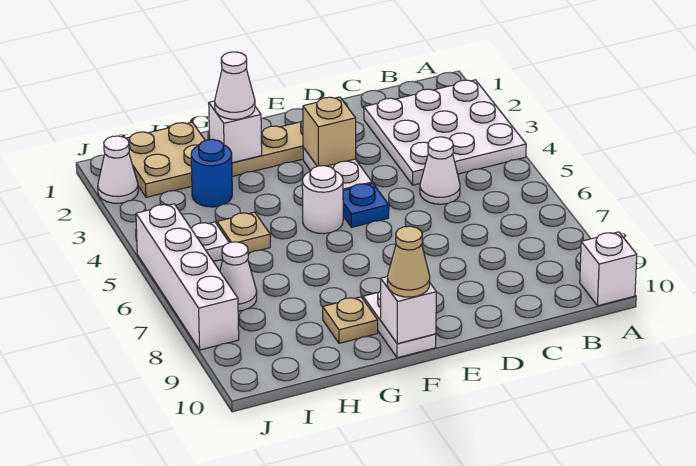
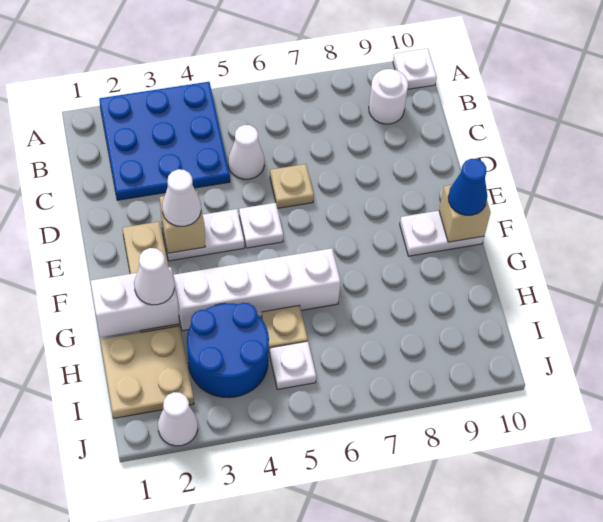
white 3x3 plate [364,80,526,185] -> blue 3x3 plate [99,82,230,200]
white 1x1 brick [580,232,637,306] -> white 1x1 plate [393,48,437,89]
blue 1x1 plate [343,183,389,227] -> white 1x1 plate [239,203,283,248]
white 1x1 round brick [302,166,343,234] -> white 1x1 round brick moved to [369,69,408,124]
white 1x1 brick [380,276,436,344] -> tan 1x1 brick [439,185,491,242]
tan 1x1 cone [387,226,430,297] -> blue 1x1 cone [448,159,487,215]
white 1x1 brick [209,101,262,163] -> white 1x2 brick [91,267,179,337]
tan 1x1 plate [323,297,378,343] -> tan 1x1 plate moved to [270,164,314,208]
blue 1x1 round brick [191,140,232,207] -> blue 2x2 round brick [187,303,269,398]
white 1x1 cone [220,242,257,311] -> white 1x1 cone moved to [162,169,201,226]
white 1x4 brick [136,204,239,350] -> white 1x4 brick moved to [174,248,341,331]

